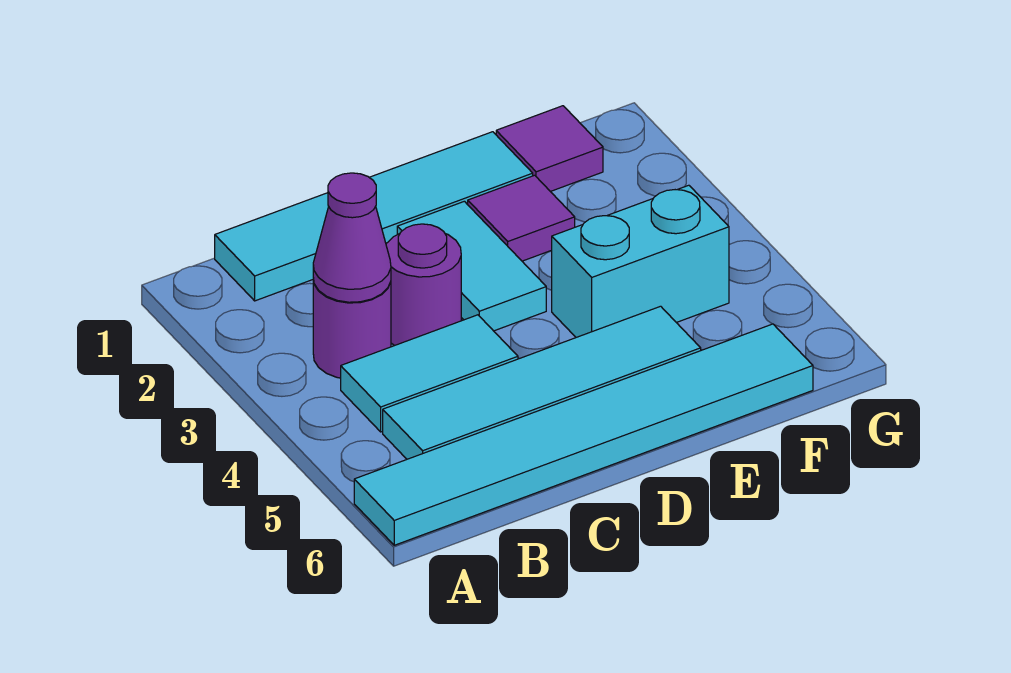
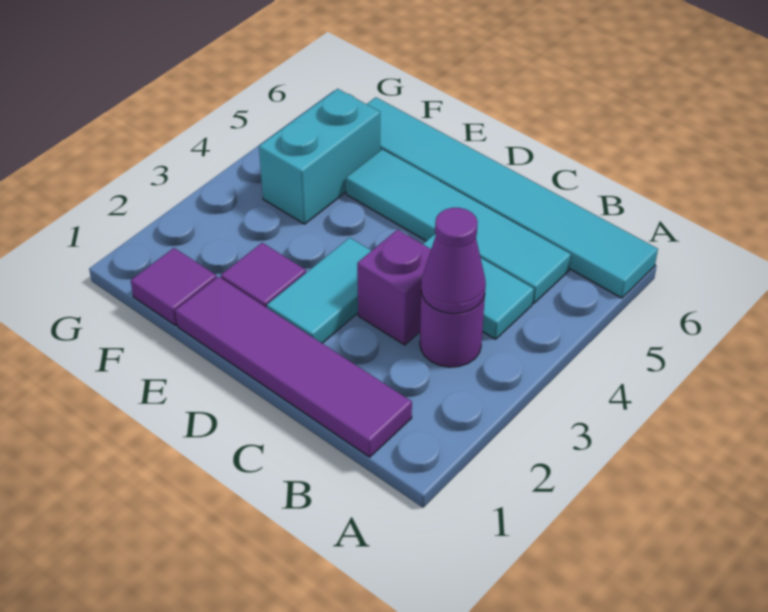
cyan 1x4 tile [215,132,533,301] -> purple 1x4 tile [175,277,412,457]
purple 1x1 round brick [386,224,461,346] -> purple 1x1 brick [357,229,431,345]
cyan 1x2 brick [552,185,729,337] -> cyan 1x2 brick turned to [259,89,380,224]

